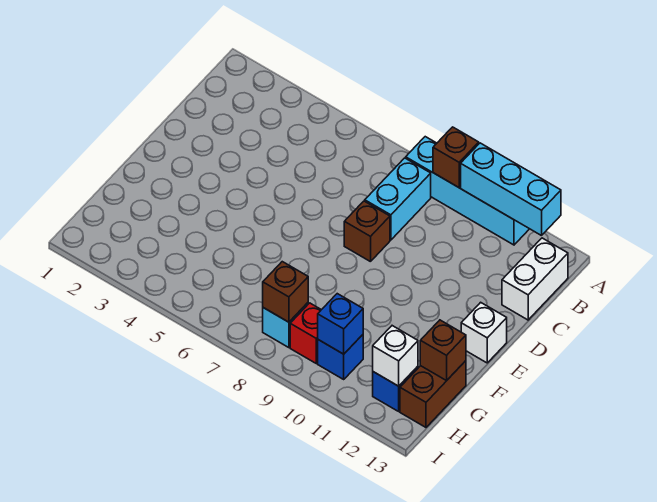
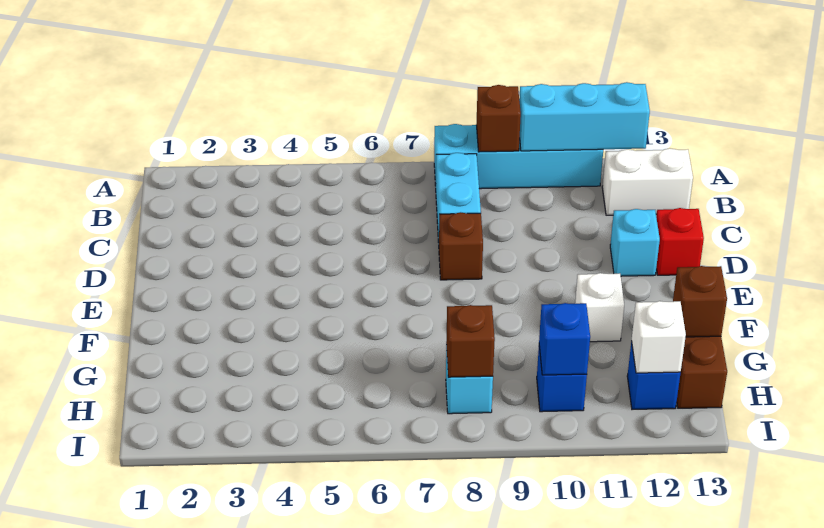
white 1x2 brick [502,238,568,320] -> white 1x2 brick turned to [602,148,693,215]
none -> cyan 1x1 brick [610,209,660,276]
white 1x1 brick [461,302,507,363] -> white 1x1 brick moved to [575,273,624,342]
red 1x1 brick [290,303,321,363] -> red 1x1 brick moved to [656,208,704,275]

